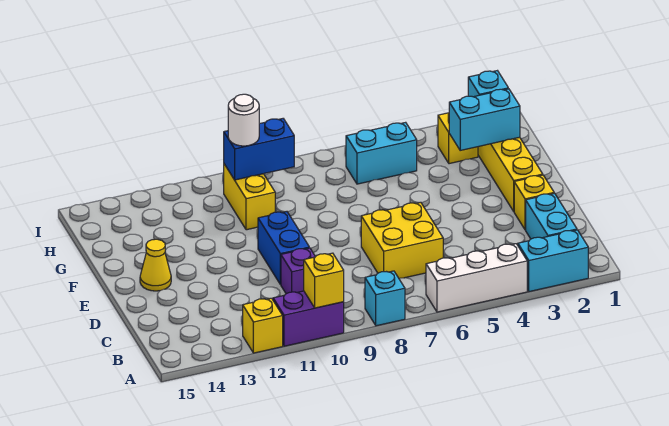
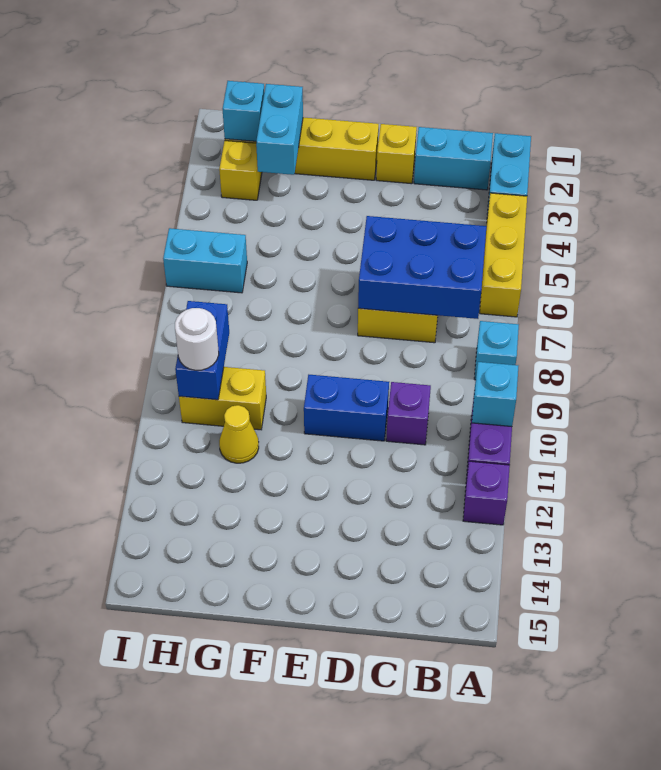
white 1x3 brick [426,244,527,312] -> yellow 1x3 brick [480,193,527,317]
yellow 1x1 brick [304,253,344,308] -> cyan 1x1 brick [472,362,518,427]
yellow 1x1 brick [243,298,283,353] -> purple 1x1 brick [463,461,510,525]
none -> blue 2x3 brick [358,216,486,319]
yellow 1x1 cone [140,239,171,291] -> yellow 1x1 cone moved to [219,405,259,463]
cyan 1x2 brick [346,122,417,184] -> cyan 1x2 brick turned to [163,228,247,293]

